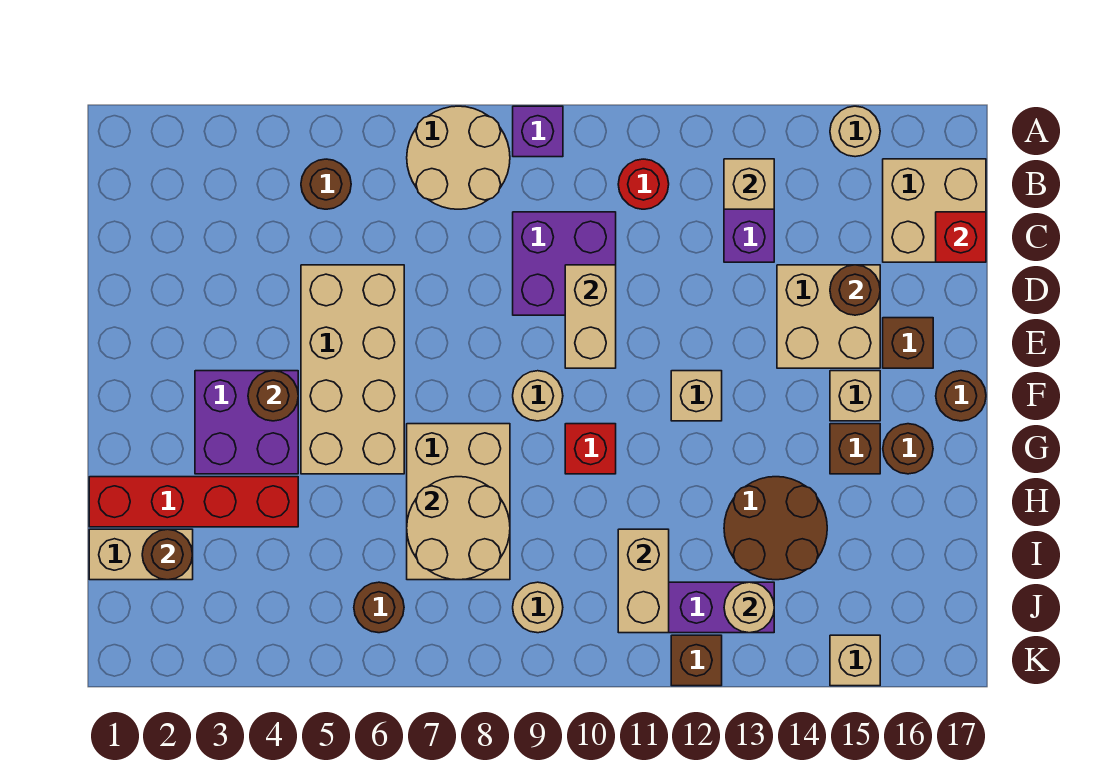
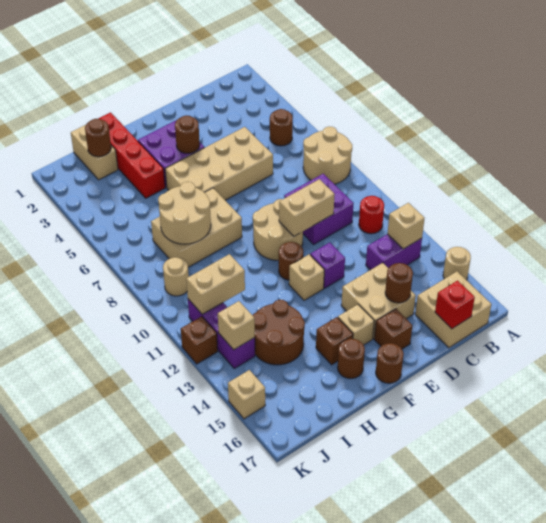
purple 1x1 brick [513,106,563,157] -> purple 1x1 brick moved to [310,243,345,288]
tan 1x1 round brick [513,371,563,421] -> tan 2x2 round brick [253,199,303,260]
red 1x1 brick [565,424,616,474] -> none
brown 1x1 round brick [354,582,404,633] -> brown 1x1 round brick moved to [279,242,303,280]
tan 1x1 round brick [724,582,774,633] -> tan 1x1 brick [218,301,255,350]

